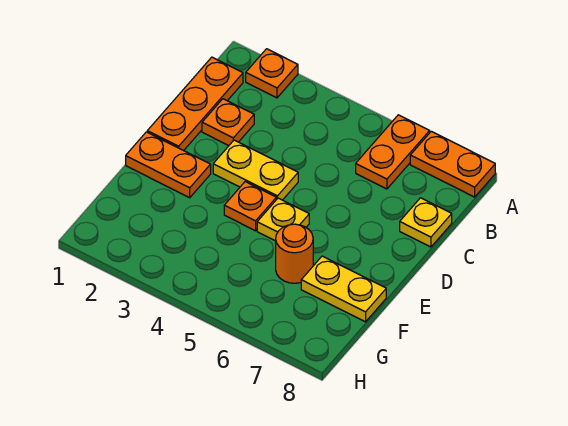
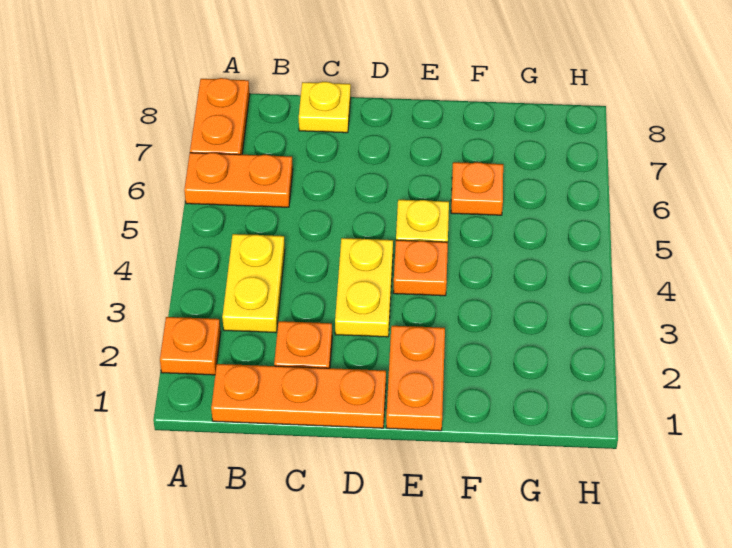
orange 1x1 round brick [276,224,313,283] -> orange 1x1 plate [451,162,503,215]
yellow 1x2 plate [301,256,386,322] -> yellow 1x2 plate moved to [222,234,285,333]

